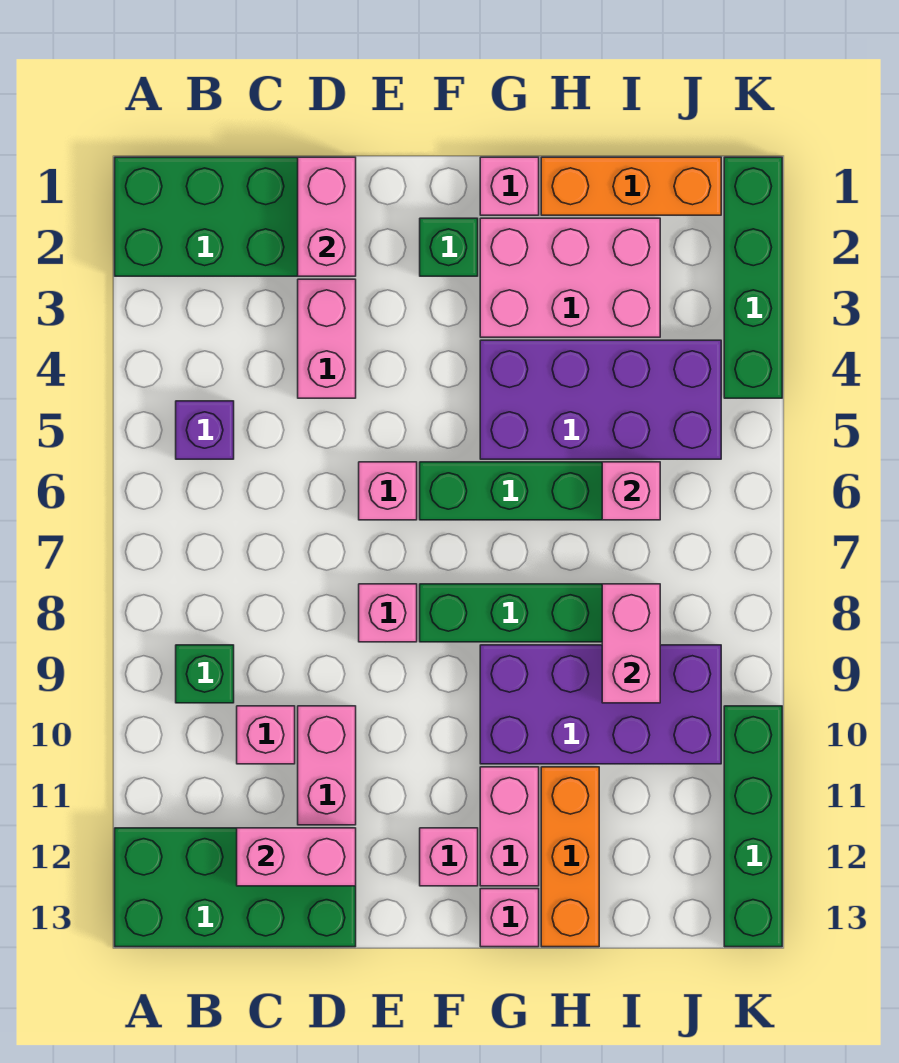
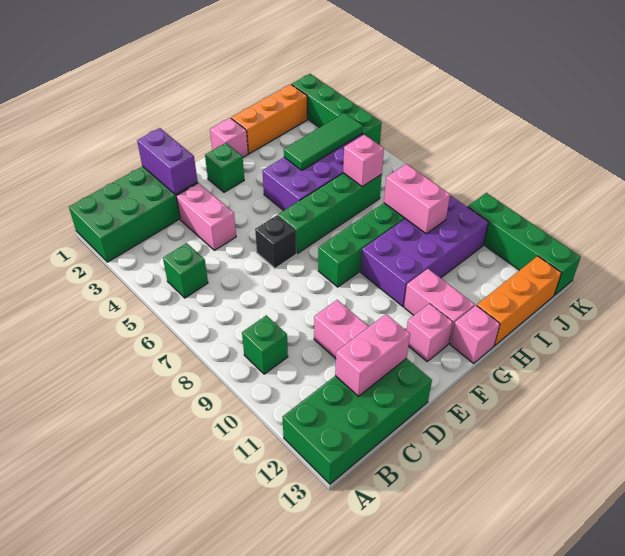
purple 1x1 brick [176,401,234,459] -> green 1x1 brick [163,243,208,298]
pink 1x1 brick [237,706,295,764] -> none
pink 1x2 brick [298,157,356,276] -> purple 1x2 brick [137,128,198,195]
pink 1x1 brick [359,462,417,520] -> black 1x1 brick [255,215,296,268]
pink 1x1 brick [359,584,417,642] -> none
pink 2x3 brick [480,218,660,337] -> none
none -> green 1x3 tile [284,113,363,170]
orange 1x3 brick [541,767,599,947] -> orange 1x3 brick turned to [477,256,561,346]

